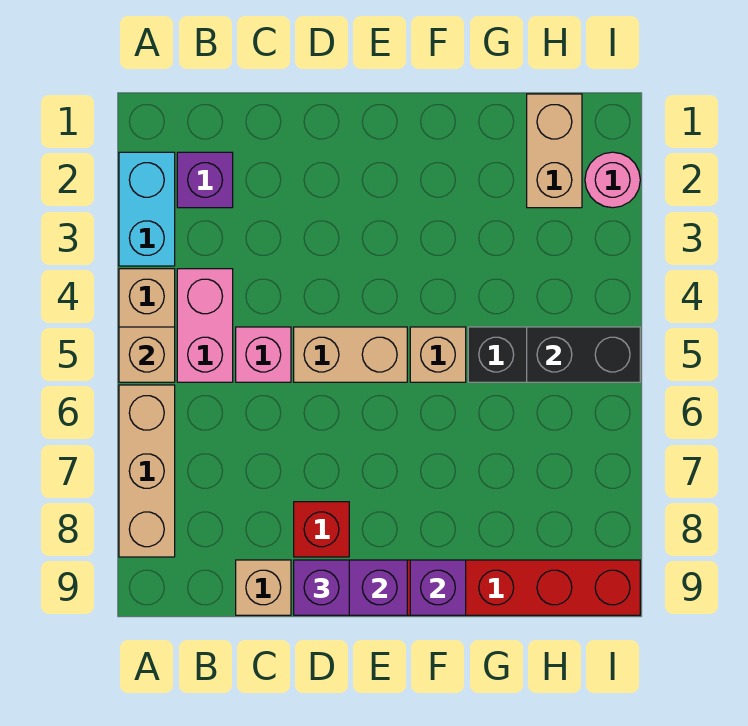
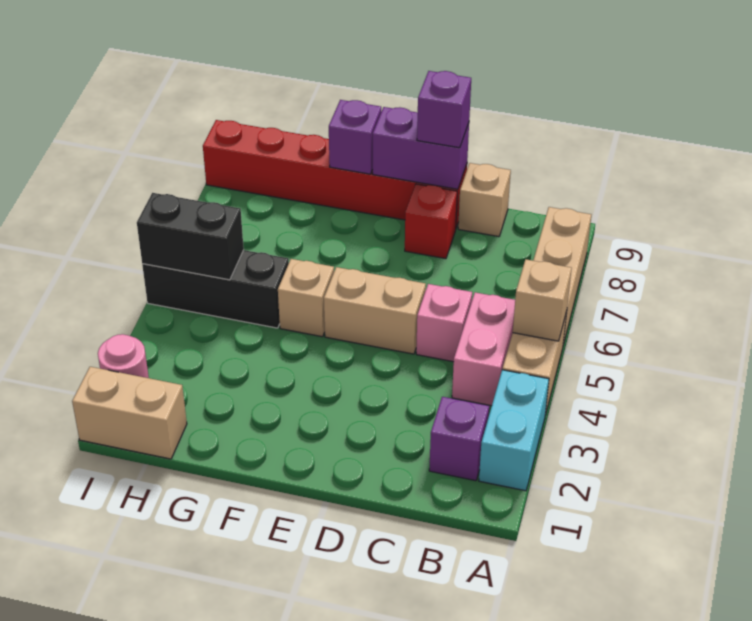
tan 1x2 brick [527,94,582,208] -> tan 1x2 brick turned to [72,367,187,459]

